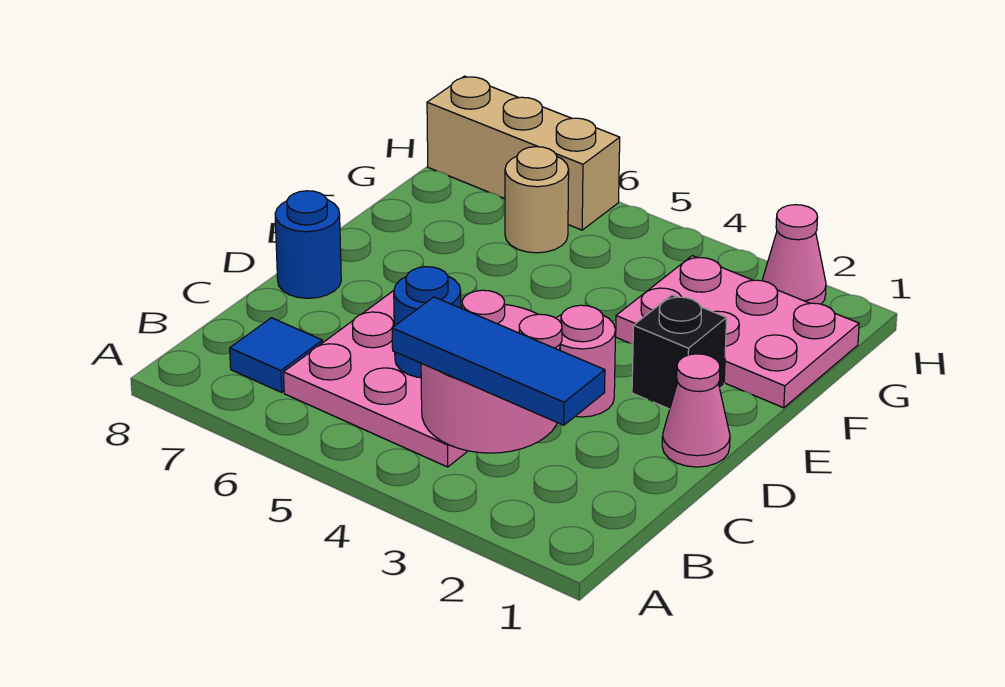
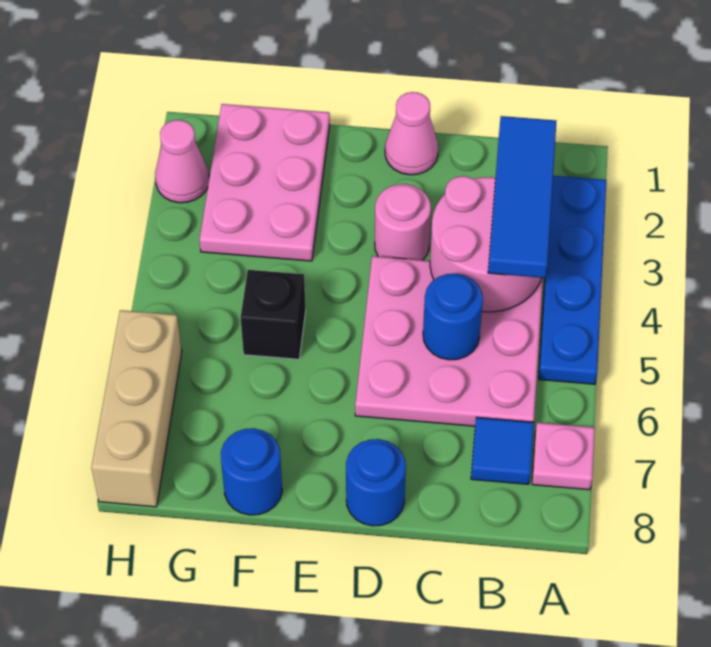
none -> blue 1x4 plate [539,176,606,384]
none -> pink 1x1 plate [532,423,595,490]
black 1x1 brick [632,295,727,409] -> black 1x1 brick moved to [241,270,306,359]
none -> blue 1x1 round brick [221,428,282,515]
tan 1x1 round brick [505,147,569,253] -> none

